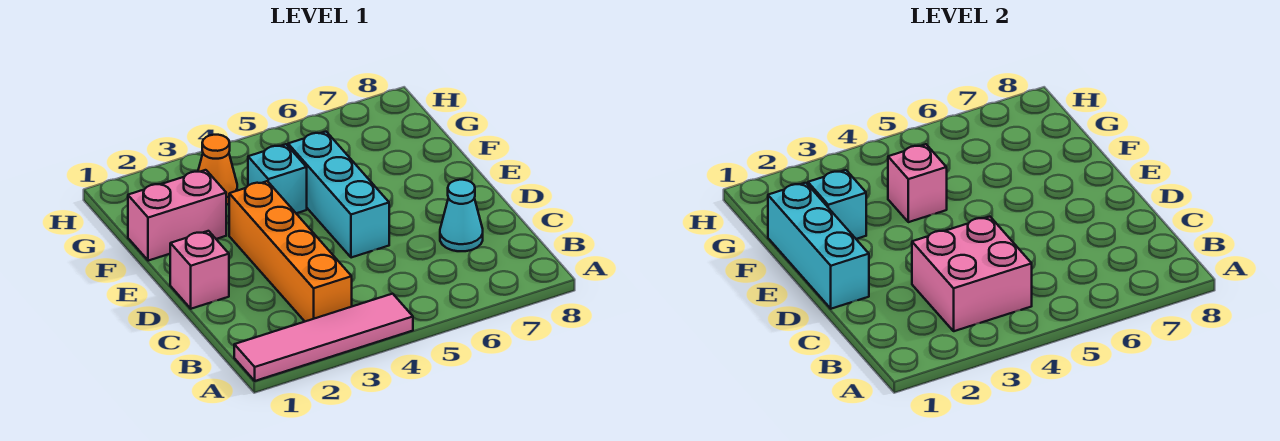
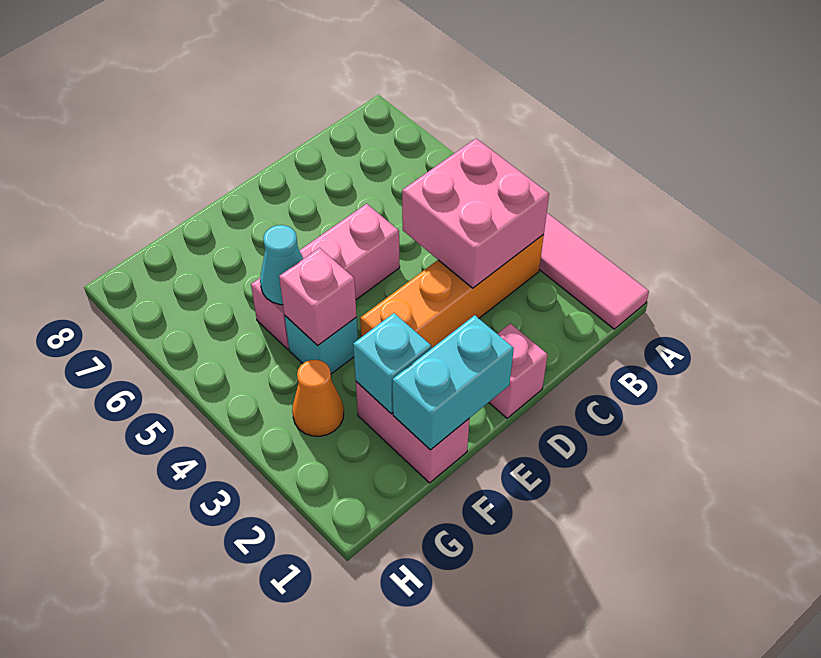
cyan 1x1 cone [440,180,483,251] -> cyan 1x1 cone moved to [260,225,303,305]
cyan 1x3 brick [768,183,869,309] -> cyan 1x2 brick [393,315,514,450]
cyan 1x3 brick [288,132,389,258] -> pink 1x3 brick [251,204,400,349]

